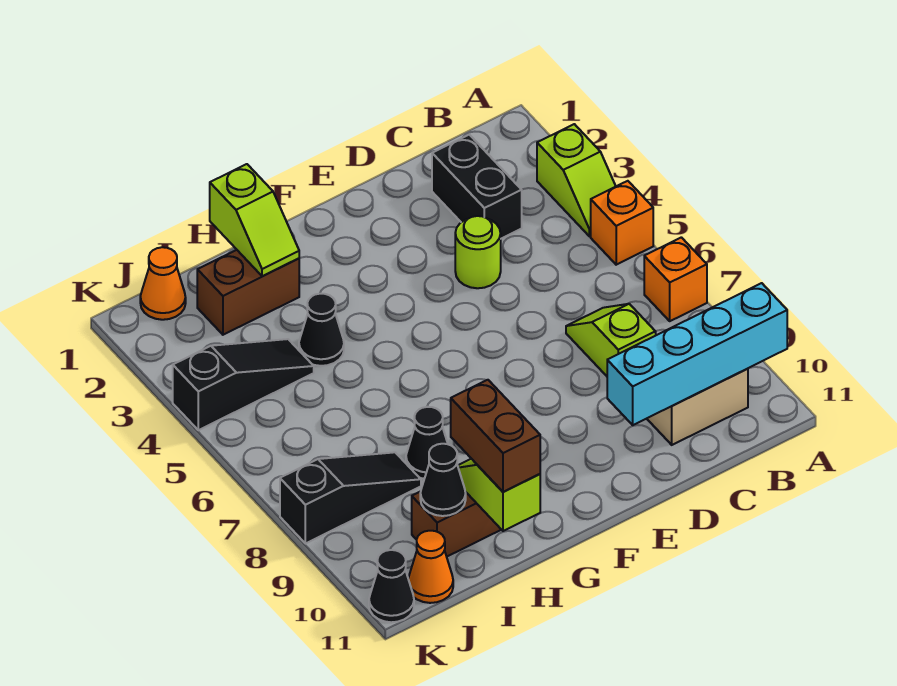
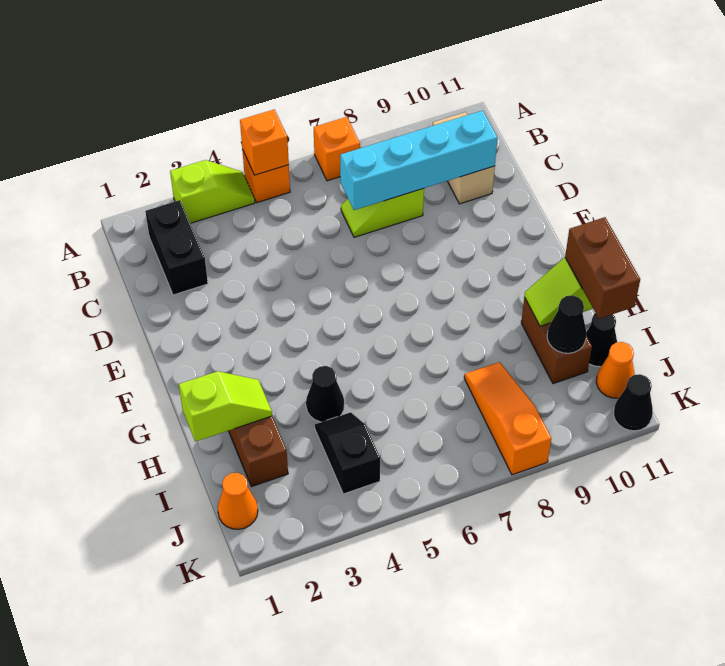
none -> orange 1x1 brick [240,109,289,175]
cyan 1x4 brick [607,283,787,425] -> cyan 1x4 brick turned to [340,111,497,210]
black 1x2 brick [432,135,522,239] -> black 1x2 brick turned to [145,200,208,295]
lime 1x1 round brick [455,216,501,288] -> none
black 1x1 cone [406,407,448,479] -> black 1x1 cone moved to [586,313,617,367]
brown 1x2 brick [451,380,540,492] -> brown 1x2 brick turned to [565,217,640,319]
black 1x3 slope [173,339,314,430] -> black 1x2 slope [315,412,380,494]
black 1x3 slope [280,452,421,544] -> orange 1x3 slope [464,362,551,475]

